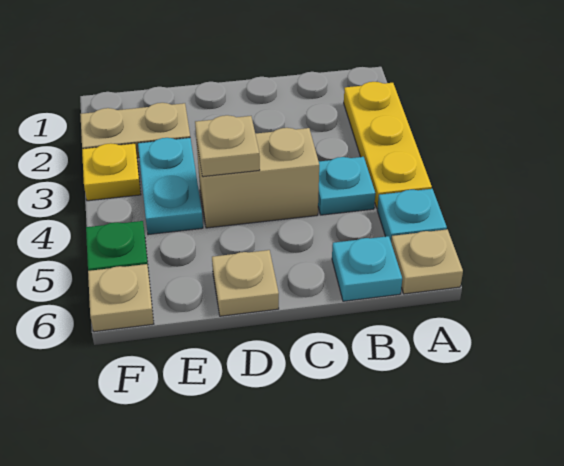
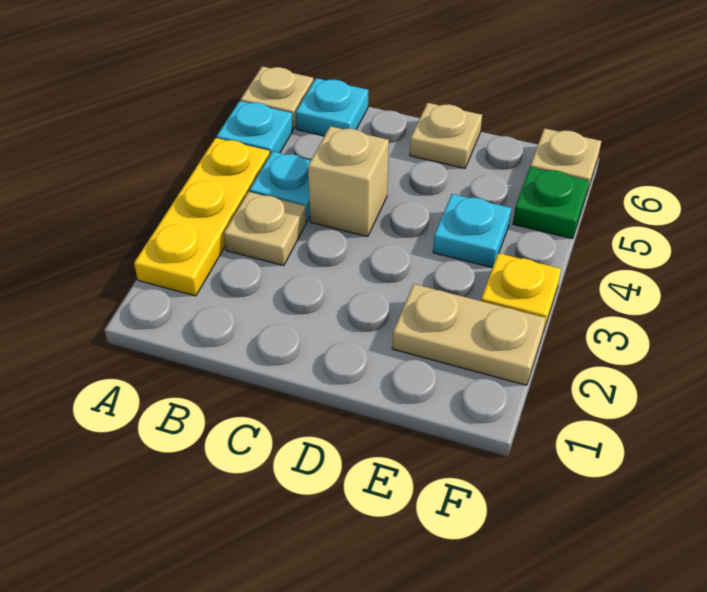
tan 1x2 brick [197,128,319,228] -> tan 1x1 brick [308,126,389,237]
tan 1x1 plate [195,115,260,177] -> tan 1x1 plate moved to [224,192,306,266]
cyan 1x2 plate [138,138,203,235] -> cyan 1x1 plate [433,194,511,268]

